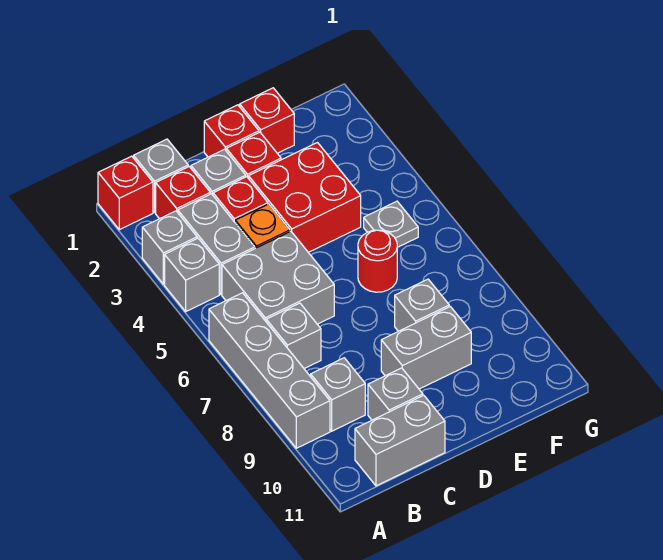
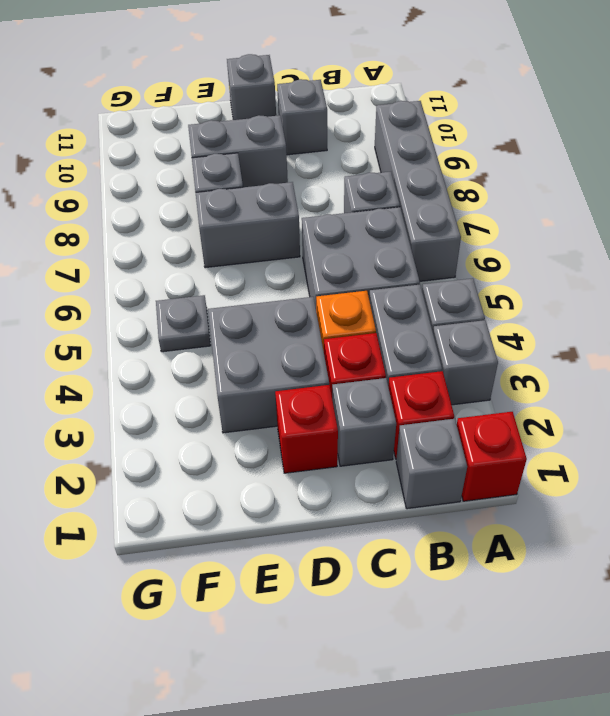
grey 1x1 brick [311,358,365,431] -> grey 1x1 brick moved to [227,54,276,120]
grey 1x2 brick [355,395,445,486] -> grey 1x2 brick moved to [196,182,300,268]
red 1x1 brick [204,105,259,157] -> none
red 2x2 brick [249,143,361,252] -> grey 2x2 brick [208,297,329,433]
red 1x1 brick [240,88,294,153] -> none
red 1x1 round brick [358,230,397,292] -> none

